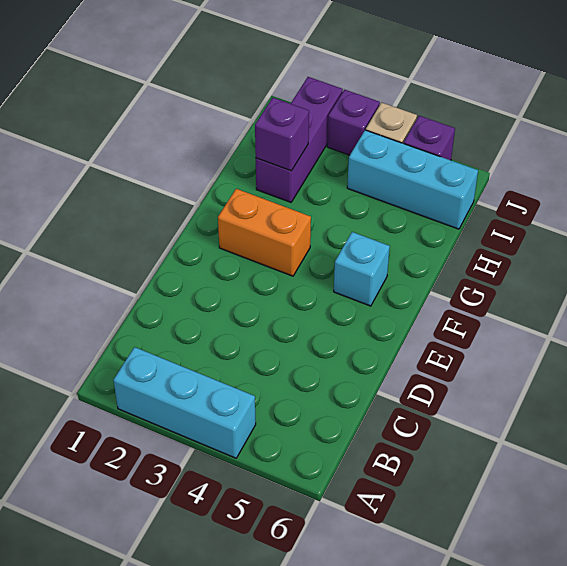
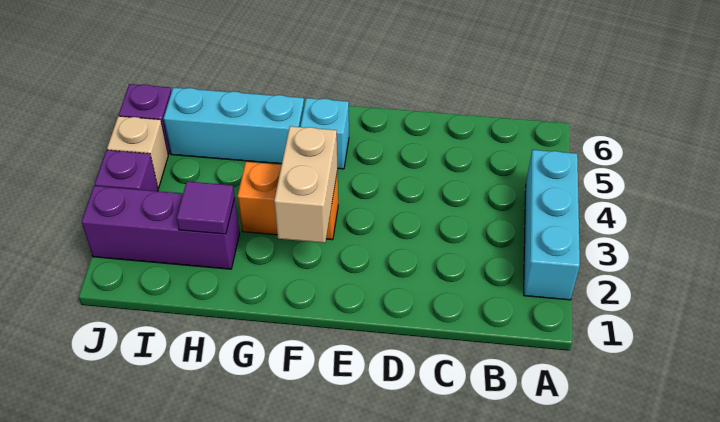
orange 1x2 brick [218,189,311,276] -> orange 1x2 brick turned to [237,162,338,240]
none -> tan 1x2 brick [274,126,338,243]
purple 1x1 brick [255,98,309,171] -> purple 1x1 tile [177,181,235,234]
cyan 1x3 brick [347,130,478,229] -> cyan 1x3 brick turned to [164,88,304,164]

